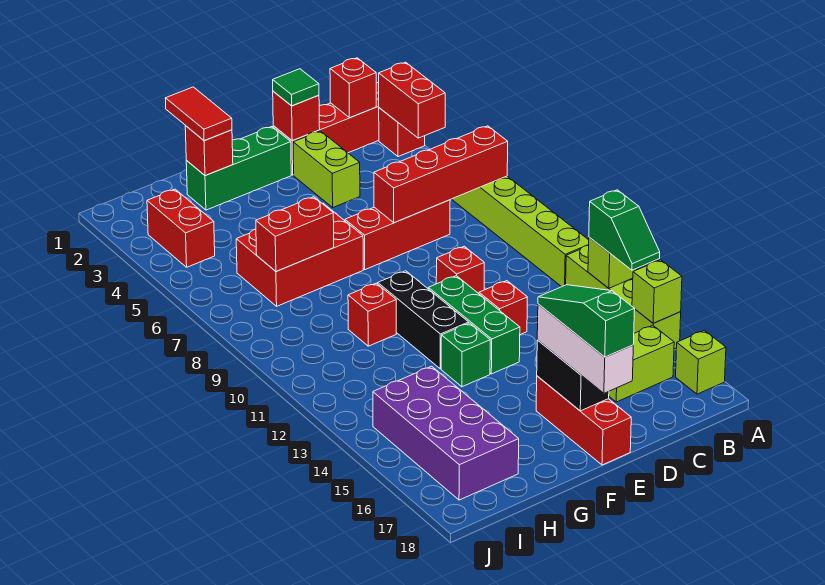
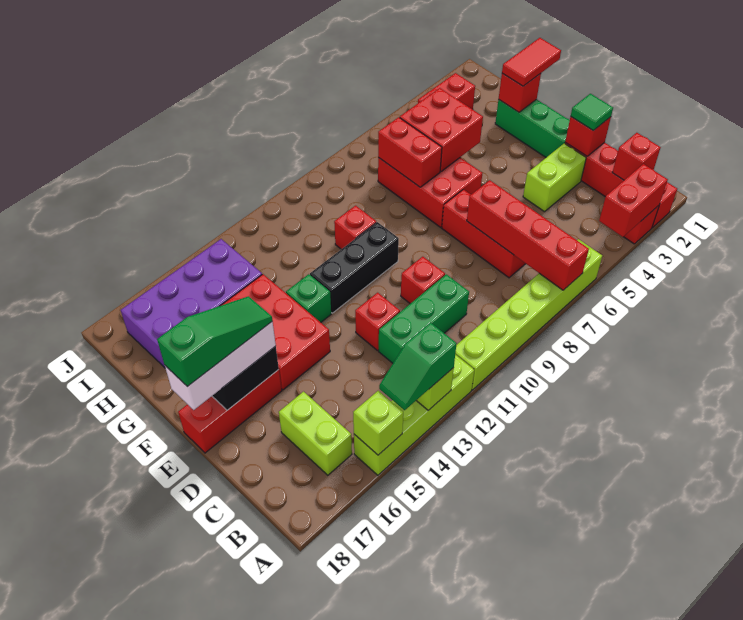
lime 1x1 brick [676,330,726,394] -> none
green 1x3 brick [428,276,520,374] -> green 1x3 brick moved to [379,274,469,363]
none -> red 2x3 brick [222,274,330,390]
none -> red 2x2 brick [400,88,483,171]

